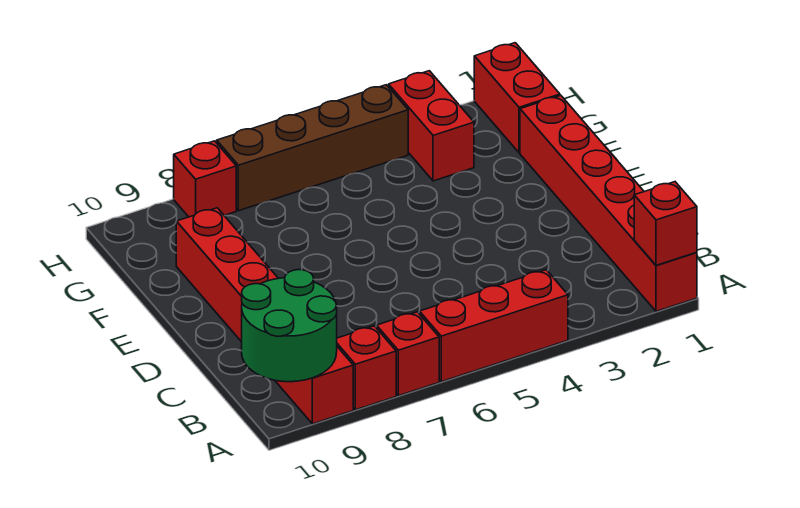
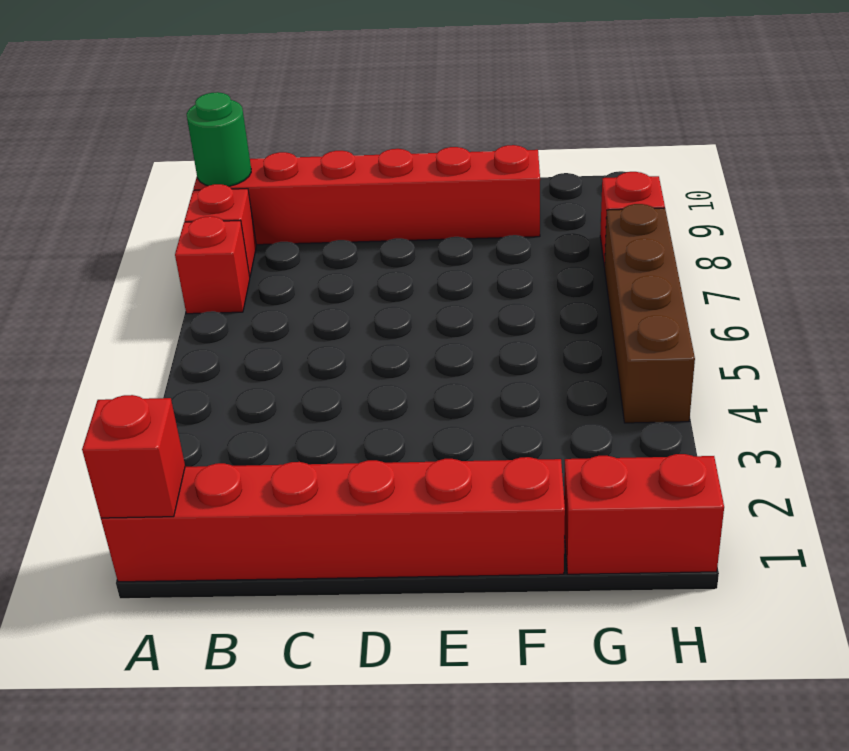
red 1x3 brick [420,270,568,382] -> none
green 2x2 round brick [242,270,337,382] -> green 1x1 round brick [187,92,251,186]
red 1x2 brick [389,71,474,181] -> none

